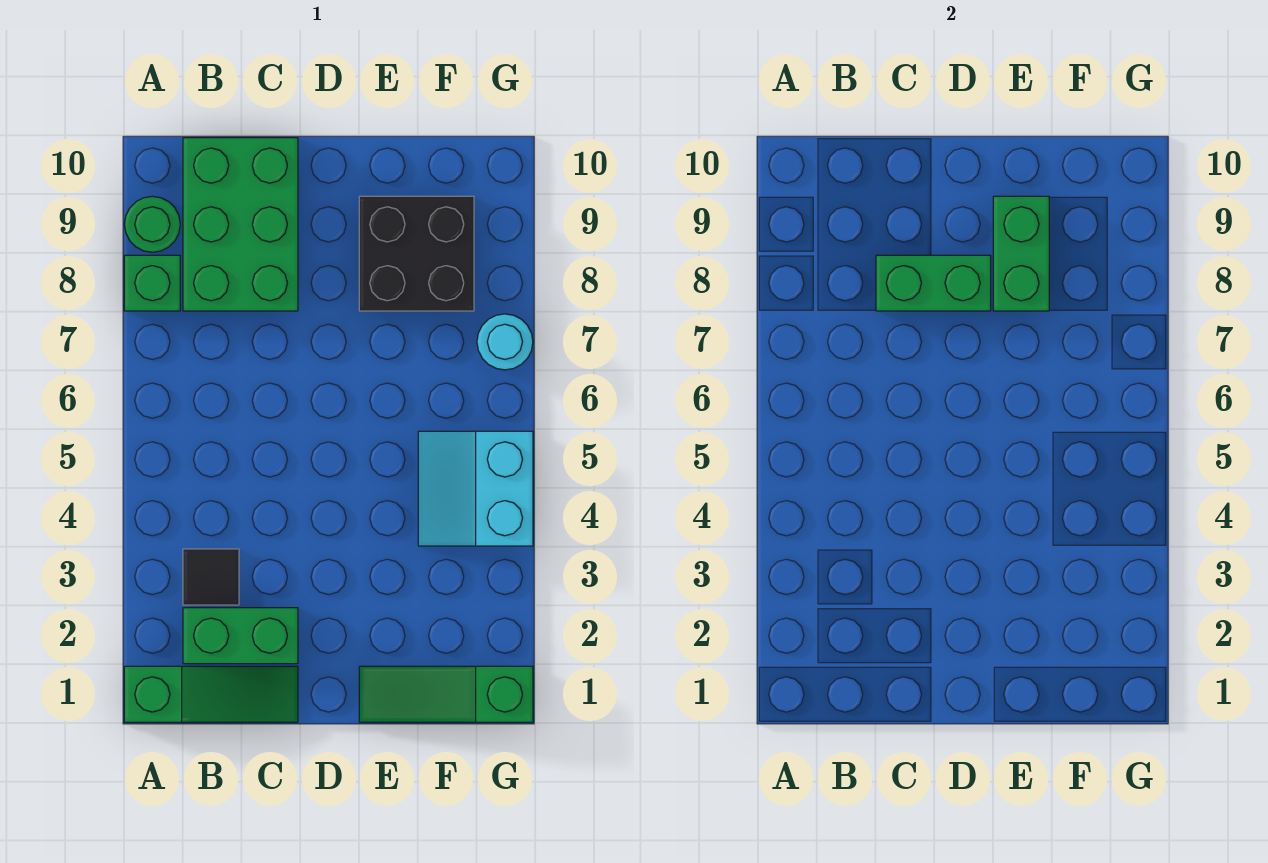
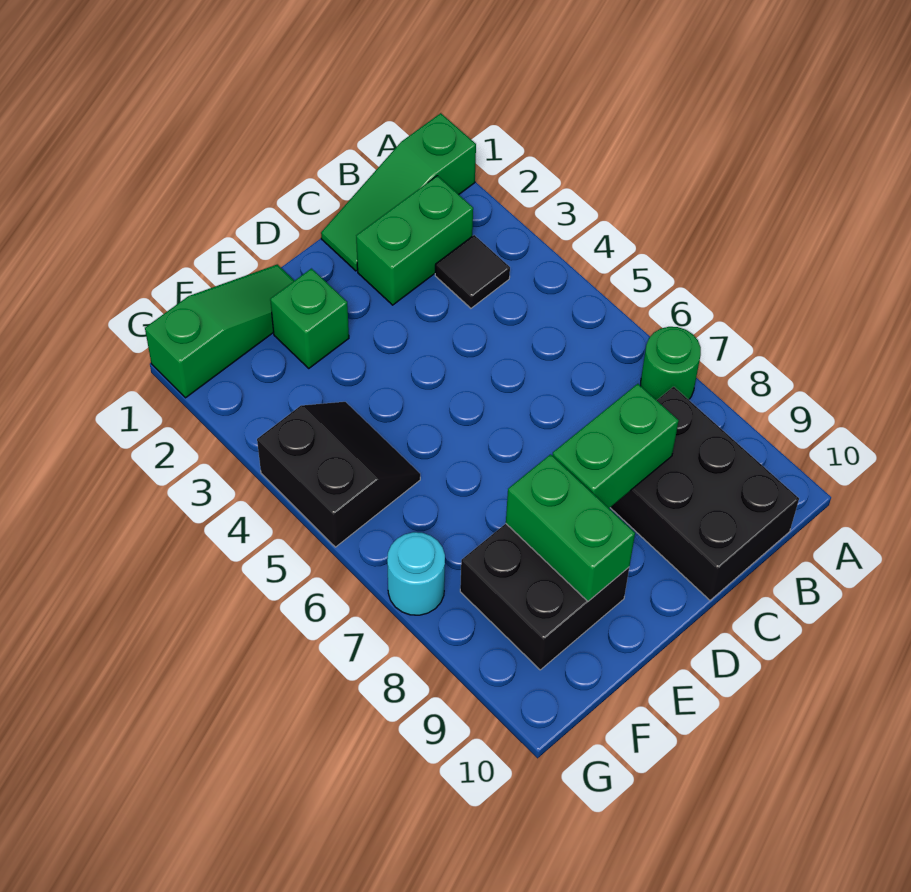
green 1x1 brick [124,255,180,311] -> green 1x1 brick moved to [270,269,349,368]
green 1x1 round brick [124,196,180,252] -> green 1x1 round brick moved to [641,327,701,400]
green 2x3 brick [183,138,298,311] -> black 2x3 brick [610,387,799,600]
cyan 2x2 slope [418,431,533,546] -> black 2x2 slope [257,402,420,547]

